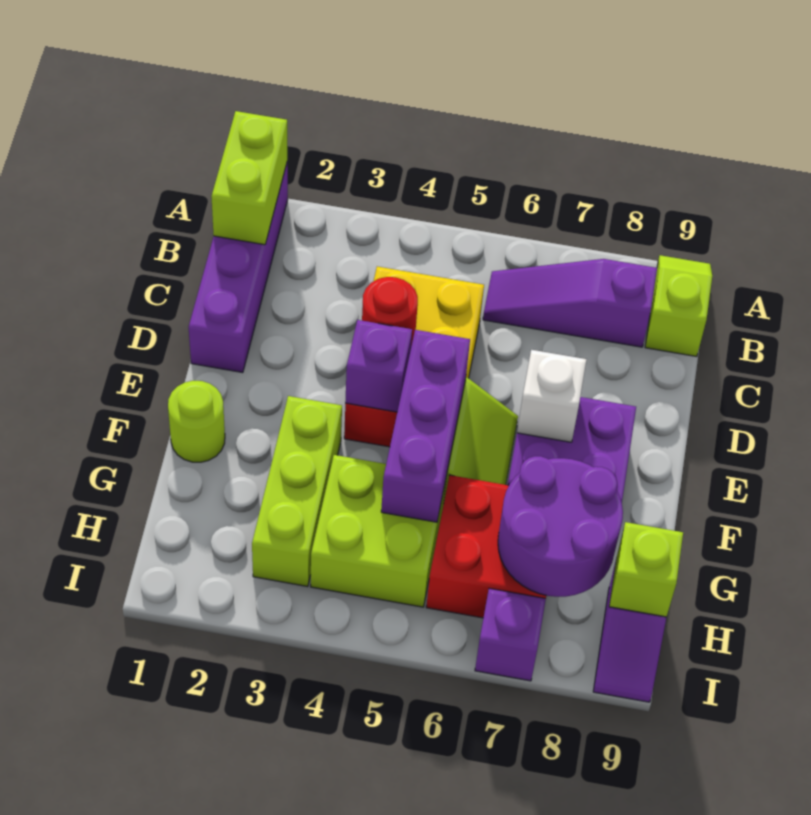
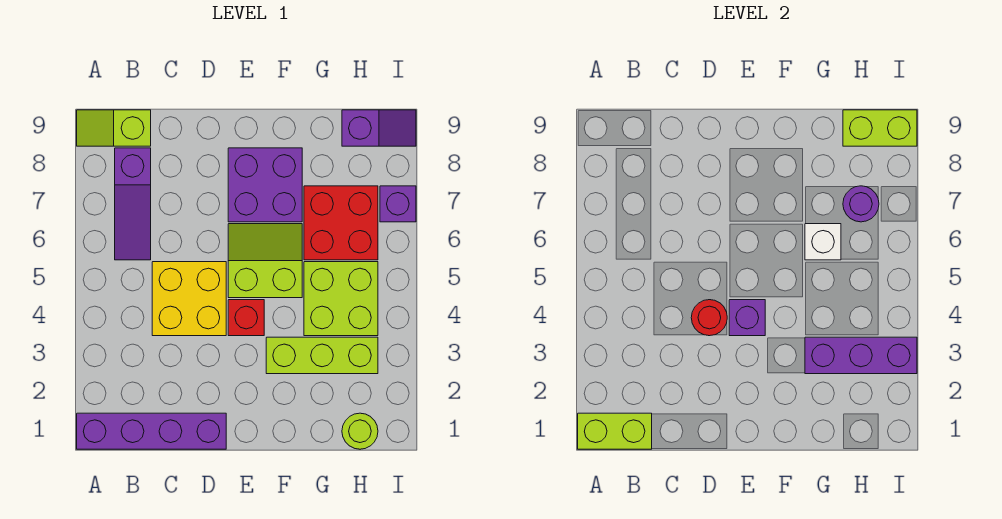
purple 1x3 brick [381,330,470,522] -> purple 1x3 brick moved to [805,337,917,374]
white 1x1 brick [517,350,587,442] -> white 1x1 brick moved to [805,224,841,260]
lime 1x1 round brick [168,381,225,462] -> lime 1x1 round brick moved to [342,413,378,449]
purple 2x2 round brick [498,456,623,597] -> purple 1x1 round brick [843,186,879,222]
lime 1x1 brick [609,522,683,617] -> lime 1x2 brick [843,110,917,146]

